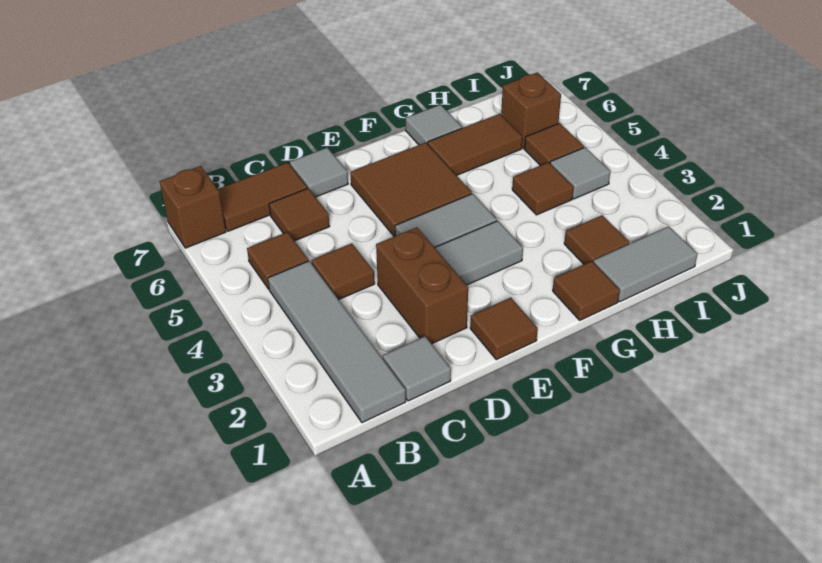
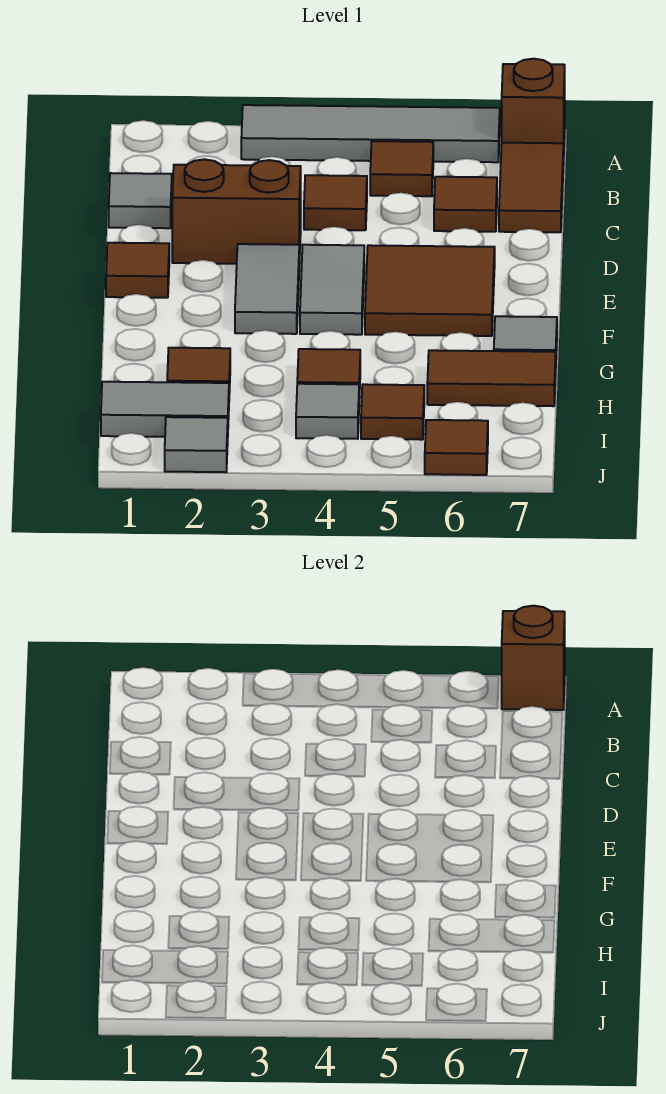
grey 1x4 tile [268,261,406,423] -> grey 1x4 tile moved to [241,105,500,162]
grey 1x1 tile [290,148,348,197] -> grey 1x1 tile moved to [165,417,228,472]
brown 1x1 tile [553,261,620,320] -> brown 1x1 tile moved to [425,420,488,475]
brown 1x2 tile [428,114,522,176] -> brown 1x2 tile turned to [427,350,556,406]
grey 1x2 tile [594,226,698,302] -> grey 1x2 tile turned to [101,382,229,437]
brown 1x1 brick [501,72,561,148] -> brown 1x1 brick moved to [502,606,565,710]

